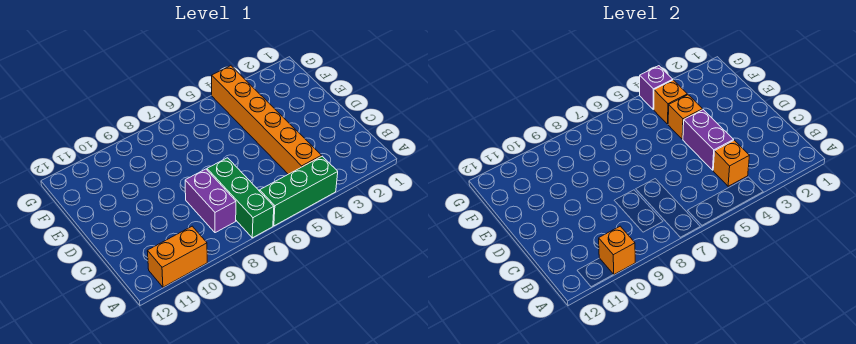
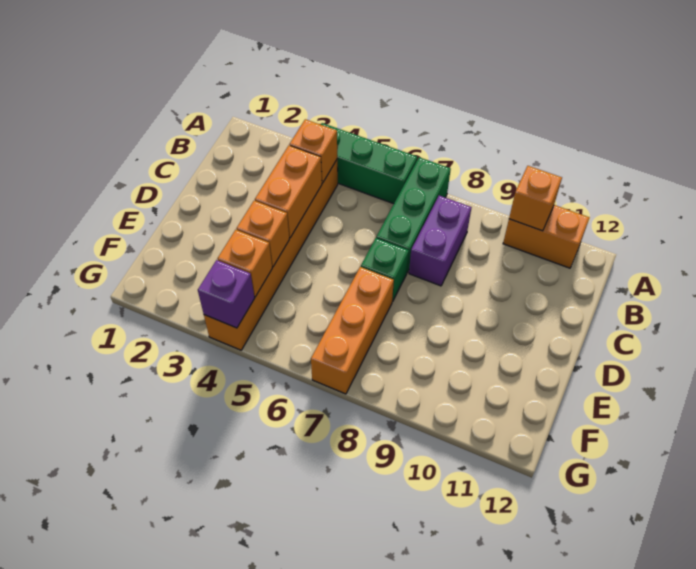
purple 1x2 brick [683,110,734,170] -> orange 1x2 brick [255,145,322,238]
none -> green 1x1 brick [361,238,409,301]
none -> orange 1x3 brick [311,267,394,394]

